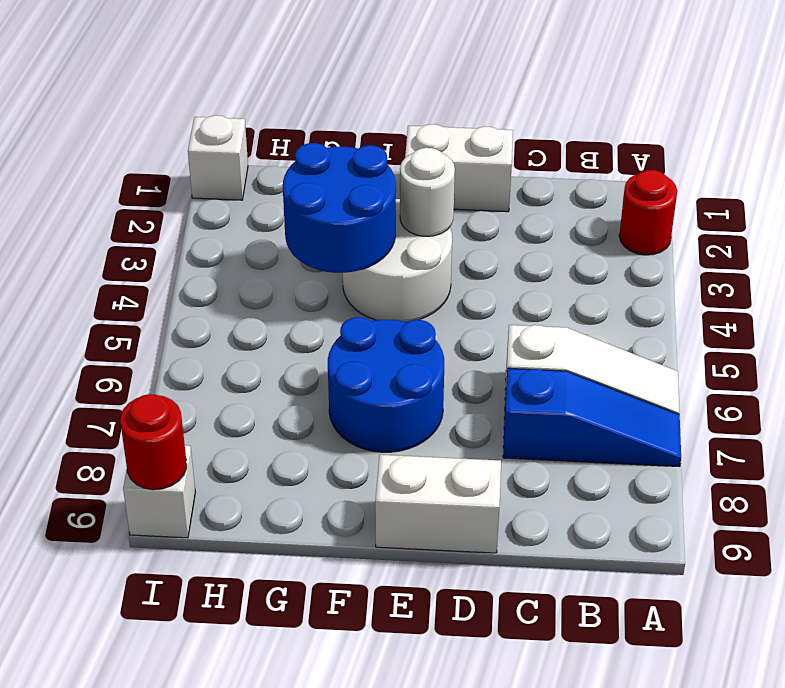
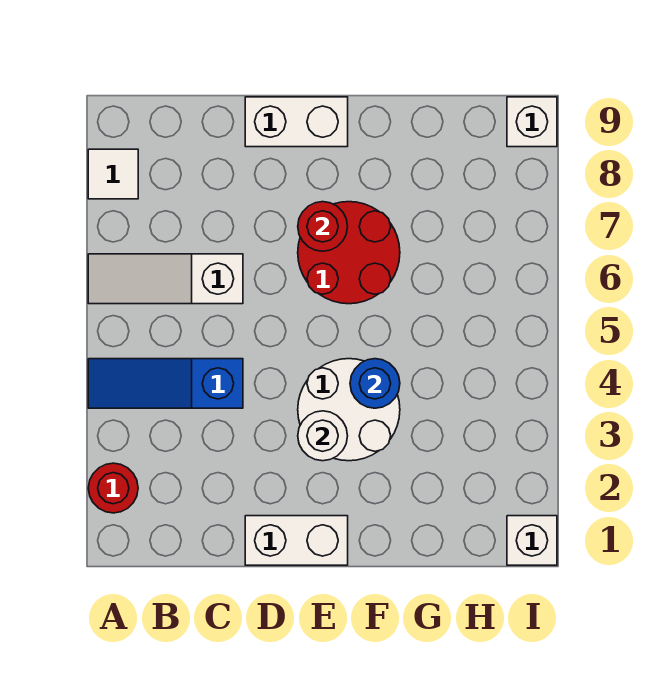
blue 1x3 slope [503,368,681,467] -> blue 1x3 slope moved to [88,359,243,408]
none -> white 1x1 tile [88,149,138,199]
blue 2x2 round brick [328,317,444,452] -> red 2x2 round brick [298,202,400,304]
blue 2x2 round brick [283,143,396,273] -> blue 1x1 round brick [350,359,400,408]
red 1x1 round brick [120,394,187,490] -> red 1x1 round brick moved to [298,202,348,251]

